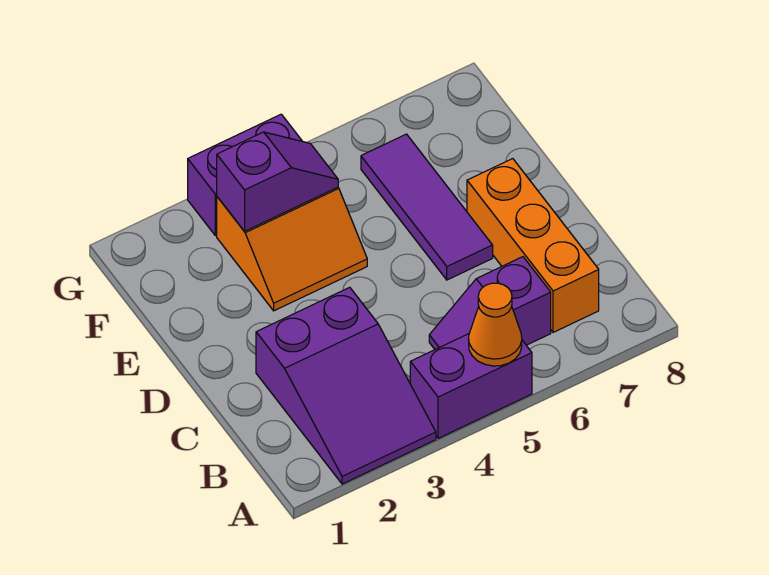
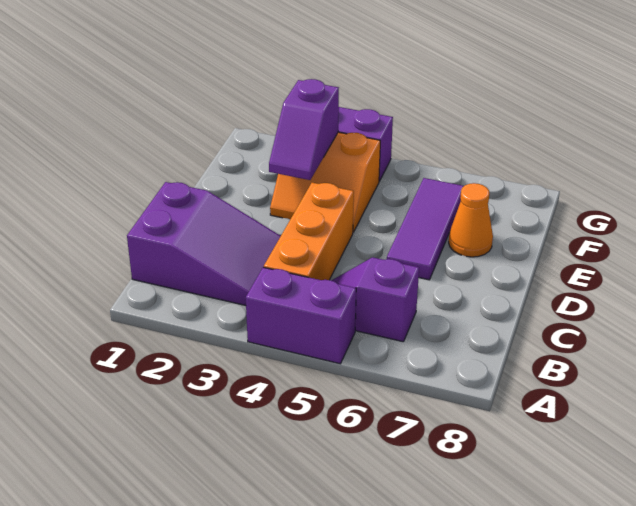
purple 2x3 slope [256,287,436,484] -> purple 2x3 slope turned to [127,182,281,305]
orange 1x1 cone [469,283,522,366] -> orange 1x1 cone moved to [449,183,493,257]
orange 1x3 brick [467,159,599,332] -> orange 1x3 brick moved to [264,183,354,280]
purple 1x2 slope [217,132,338,231] -> purple 1x2 slope turned to [269,79,339,180]

